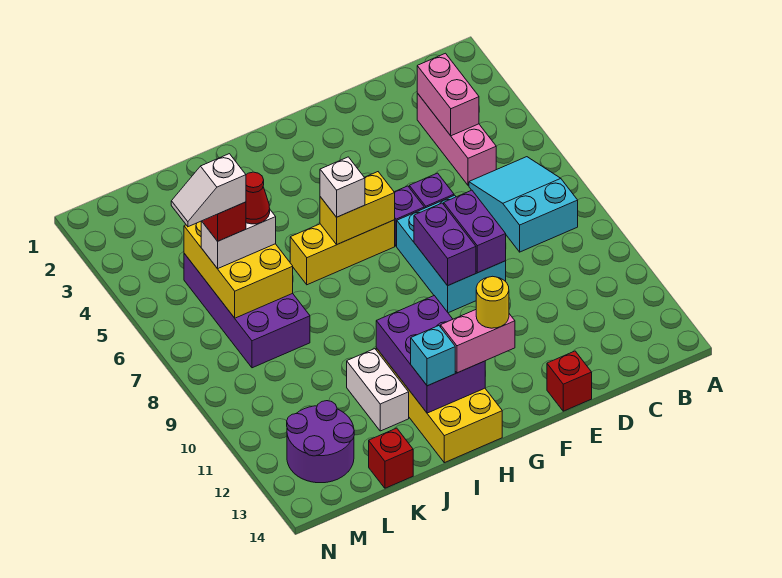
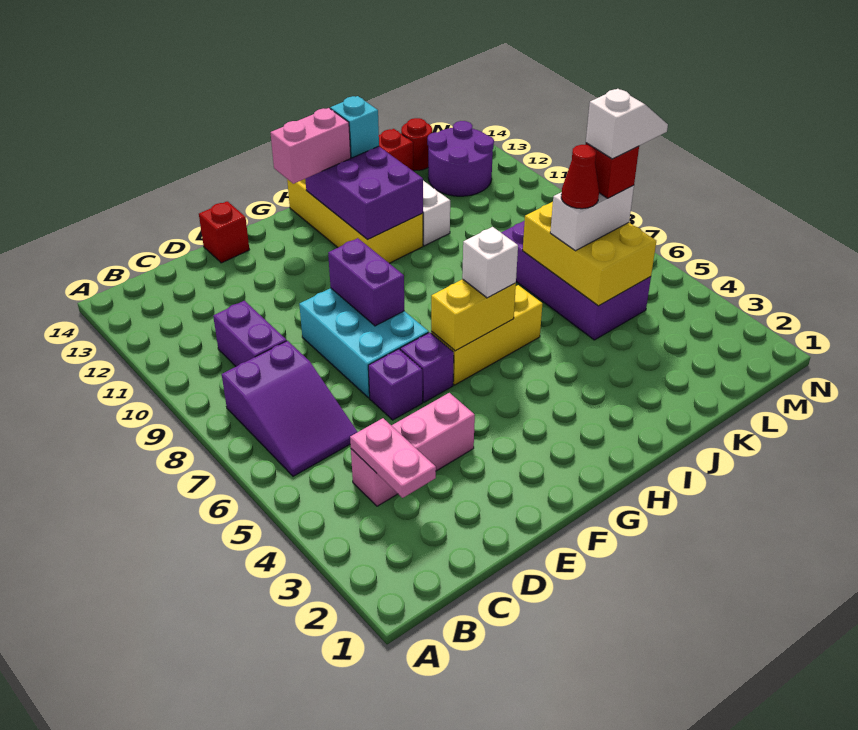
cyan 2x3 slope [469,157,578,252] -> purple 2x3 slope [222,341,357,476]
pink 1x3 brick [417,93,496,185] -> pink 1x3 brick turned to [351,393,475,506]
pink 1x2 brick [417,53,479,136] -> pink 1x2 plate [350,418,436,498]
purple 1x2 brick [444,190,506,273] -> purple 1x2 brick moved to [213,301,287,366]
yellow 1x1 round brick [476,276,509,328] -> none
none -> red 1x1 round brick [401,118,432,170]

